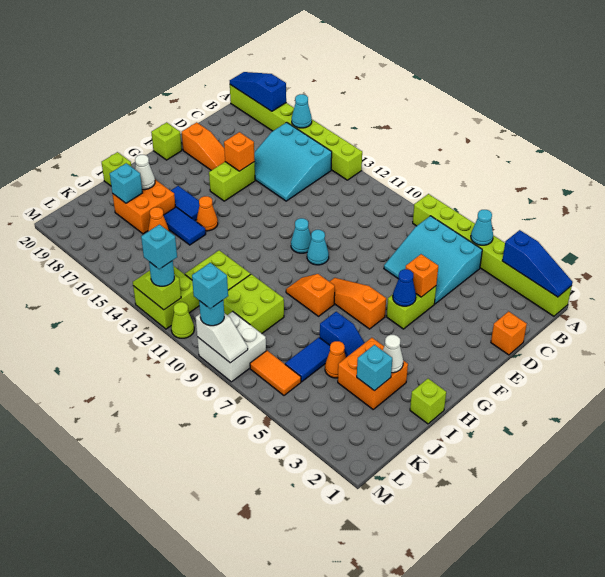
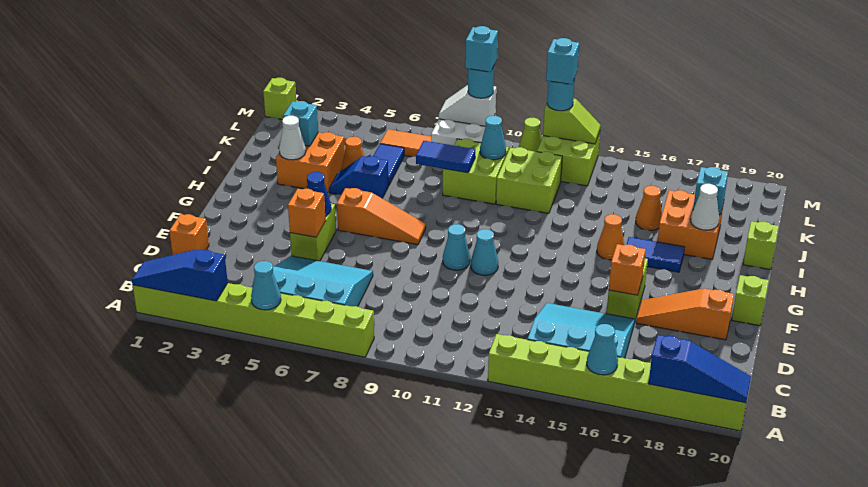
orange 1x2 slope [286,274,335,316] -> none
lime 1x1 brick [410,379,446,424] -> lime 1x1 brick moved to [263,78,296,119]
blue 1x2 tile [163,207,206,245] -> blue 1x2 tile moved to [416,141,475,173]
none -> cyan 1x1 cone [480,116,506,160]

